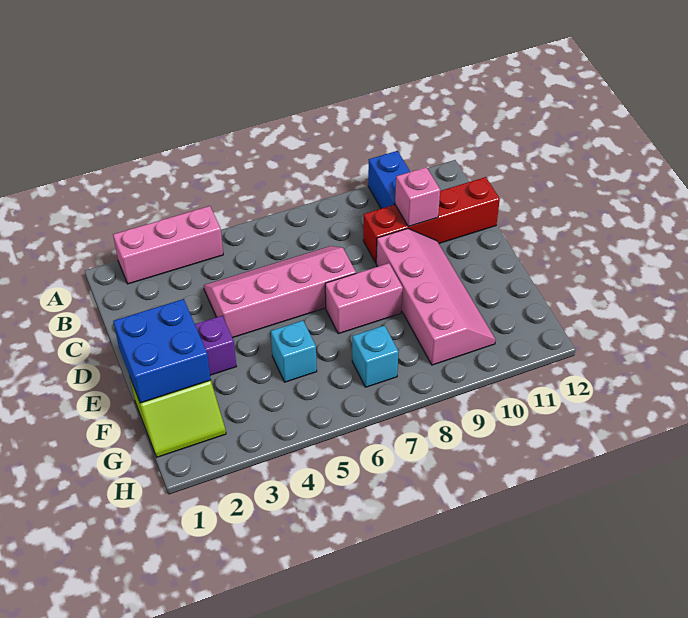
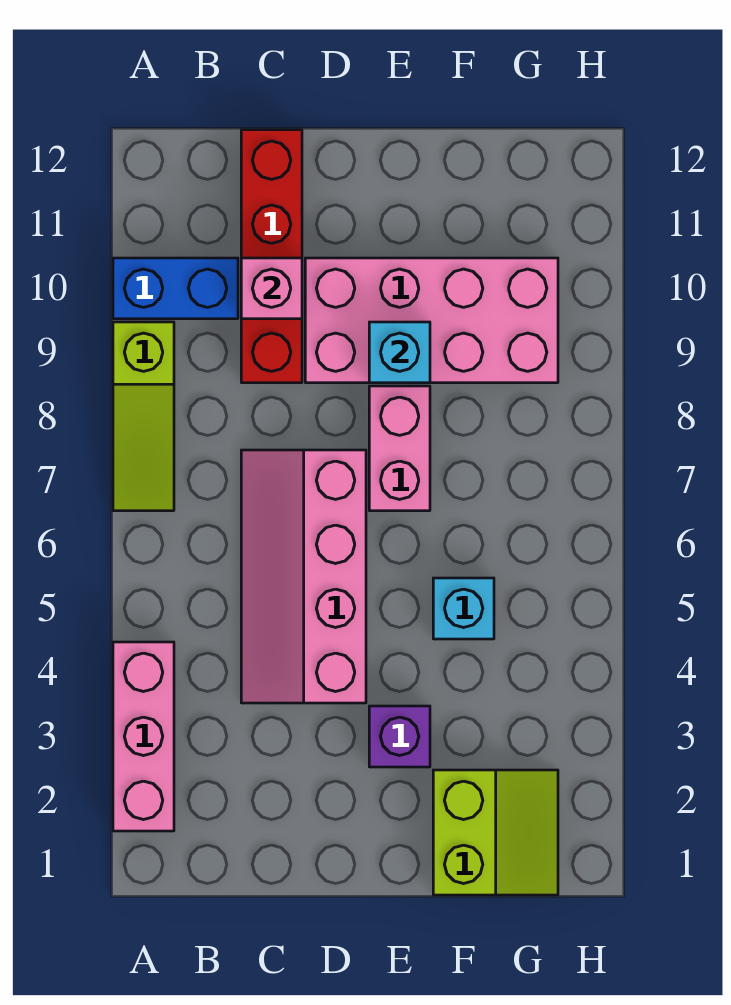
none -> lime 1x3 slope [113,322,174,511]
pink 2x4 slope [376,229,496,365] -> pink 2x4 brick [305,258,558,383]
blue 2x2 brick [113,299,211,403] -> none
cyan 1x1 brick [352,326,399,387] -> cyan 1x1 brick moved to [369,322,430,383]

